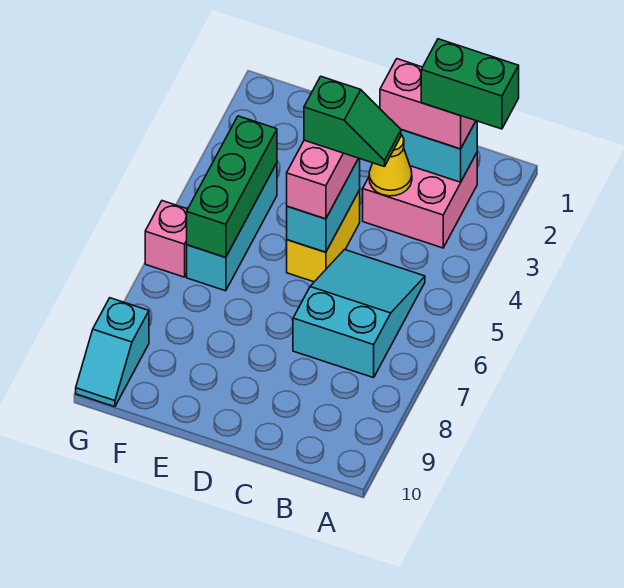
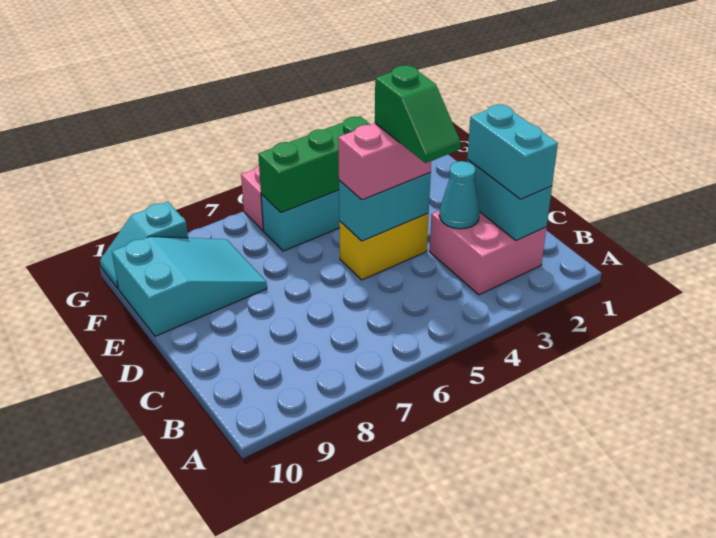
green 1x2 brick [421,39,519,129] -> none
pink 1x2 brick [380,59,476,149] -> cyan 1x2 brick [467,104,558,199]
cyan 2x3 slope [293,250,425,378] -> cyan 2x3 slope moved to [112,236,267,336]
yellow 1x1 cone [369,134,412,196] -> cyan 1x1 cone [439,161,480,229]

